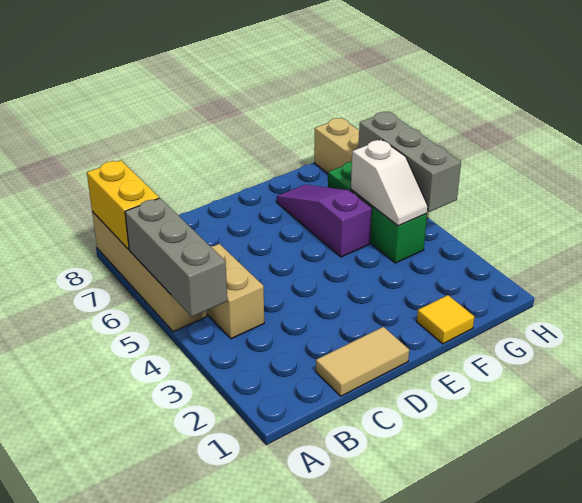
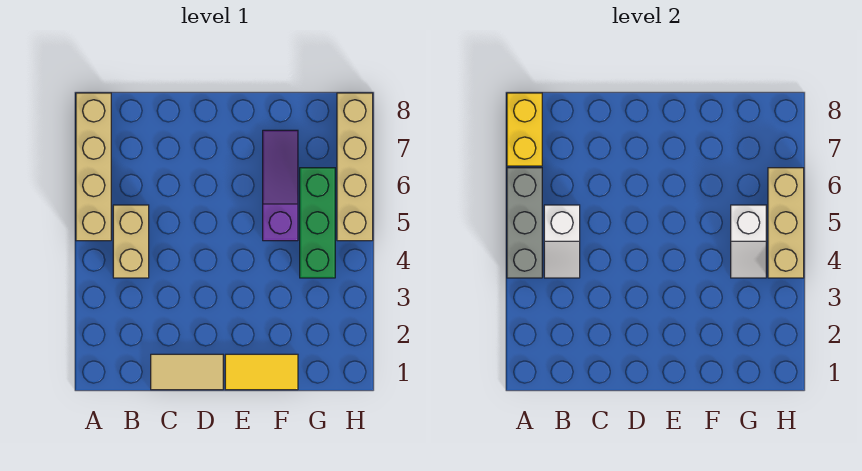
none -> white 1x2 slope [544,205,580,278]
yellow 1x1 tile [417,295,474,344] -> yellow 1x2 tile [225,354,298,390]
grey 1x3 brick [358,112,461,212] -> tan 1x3 brick [768,168,804,278]

